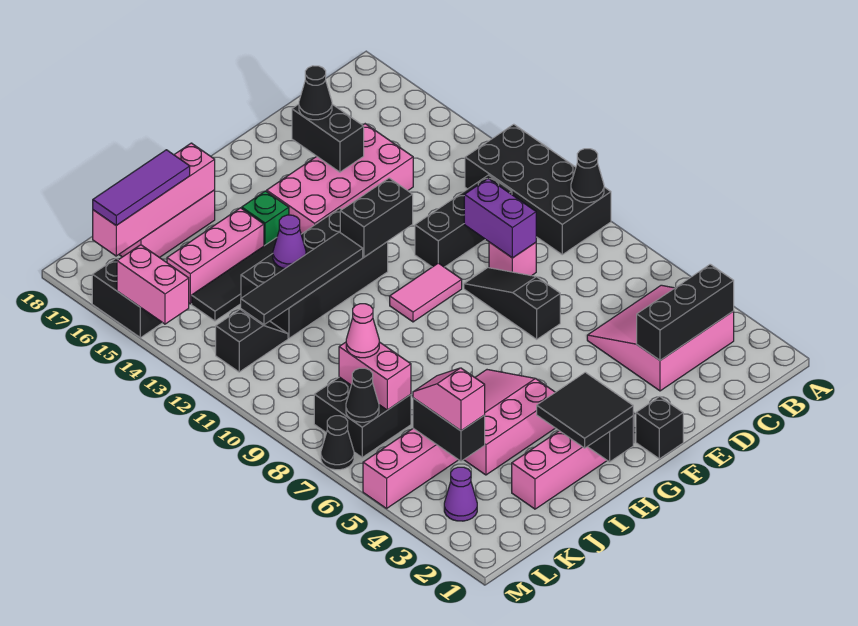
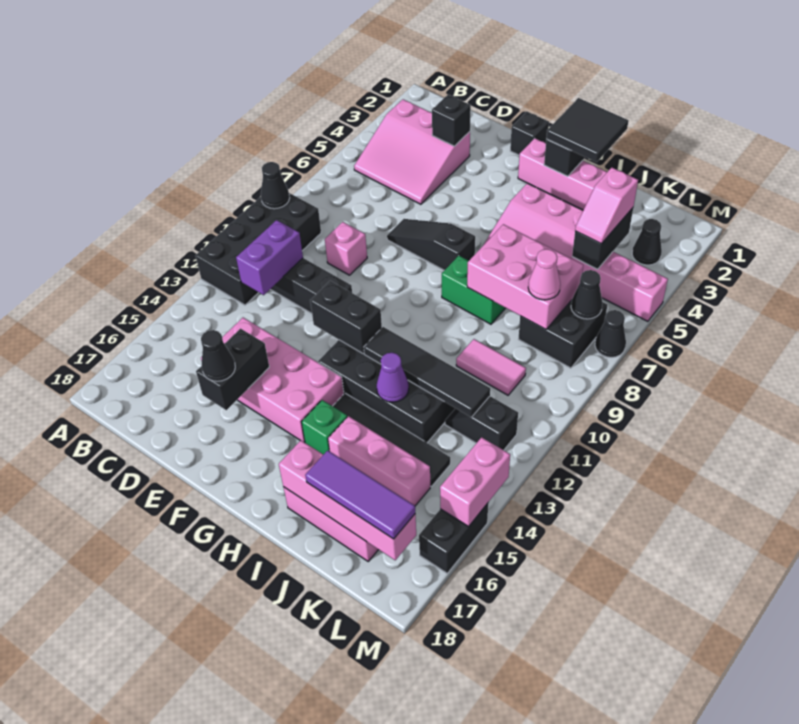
black 1x3 brick [637,264,734,360] -> black 1x1 brick [432,95,471,146]
purple 1x2 brick [464,179,536,258] -> purple 1x2 brick moved to [236,220,303,295]
black 1x3 slope [464,268,560,339] -> black 1x3 slope turned to [387,219,475,270]
pink 1x2 tile [390,263,462,322] -> pink 1x2 tile moved to [456,339,526,395]
none -> green 1x2 brick [442,256,505,324]
pink 1x2 brick [339,342,411,410] -> pink 2x3 brick [467,224,583,329]
purple 1x1 cone [444,467,477,521] -> black 1x1 cone [632,219,662,265]

